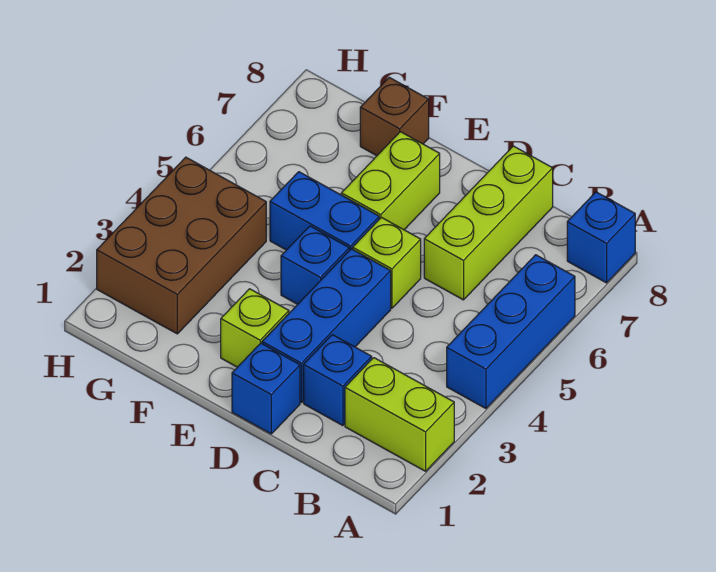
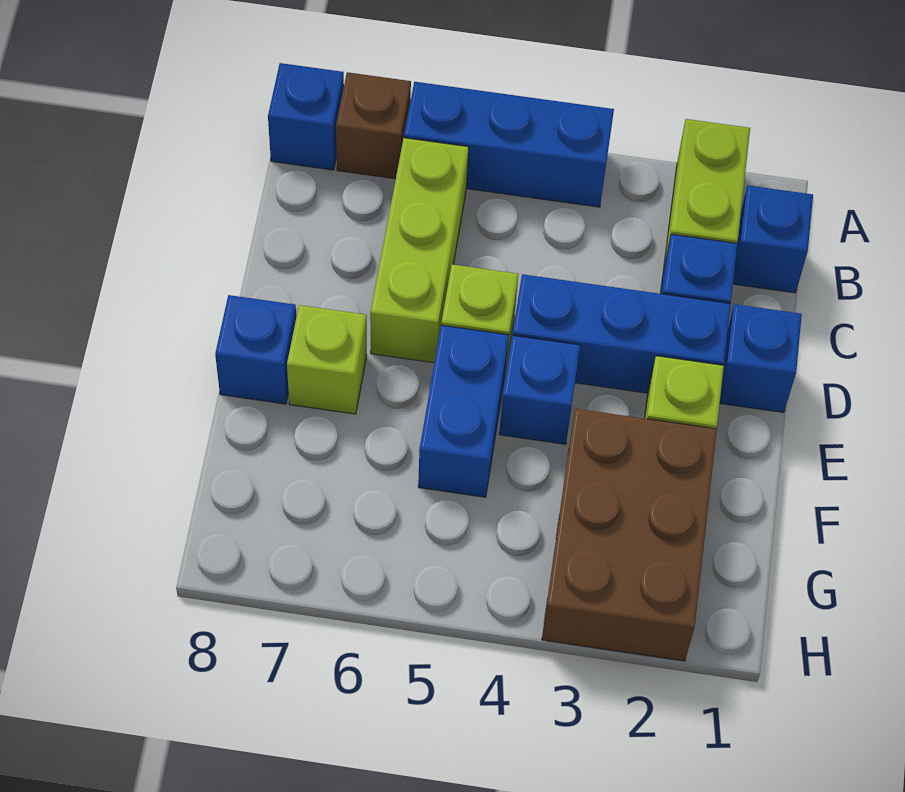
none -> blue 1x1 brick [733,186,813,293]
lime 1x3 brick [424,146,553,300] -> lime 1x3 brick turned to [370,138,469,363]
lime 1x2 brick [341,132,440,230] -> lime 1x1 brick [287,305,367,414]
none -> blue 1x1 brick [215,295,296,404]
brown 1x1 brick [360,77,429,156] -> brown 1x1 brick moved to [336,72,411,179]
brown 2x3 brick [97,157,266,334] -> brown 2x3 brick turned to [542,409,717,661]

